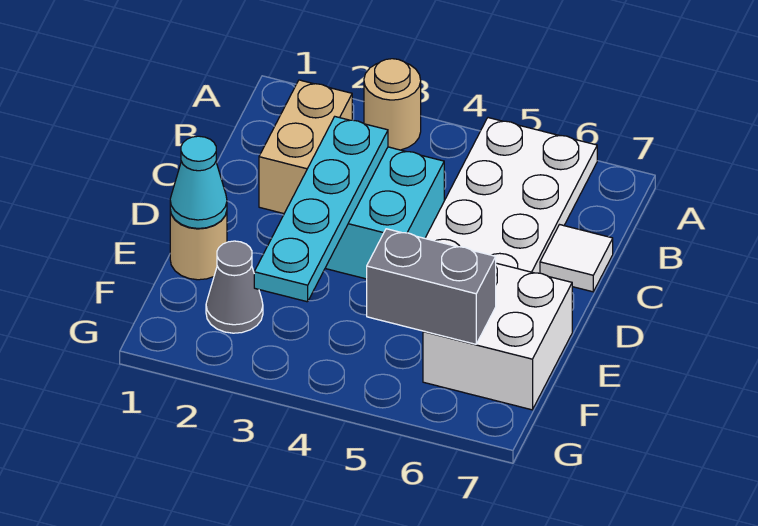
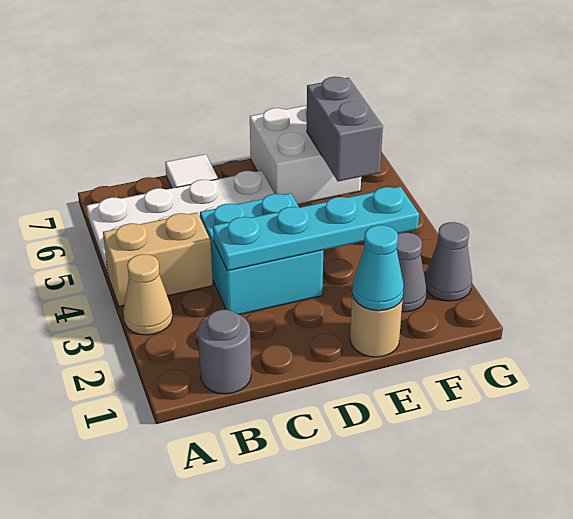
tan 1x1 round brick [364,59,421,150] -> tan 1x1 cone [123,254,172,335]
none -> grey 1x1 round brick [198,310,251,394]
tan 1x2 brick [259,80,352,214] -> tan 1x2 brick moved to [103,213,213,306]
none -> grey 1x1 cone [425,222,472,301]

